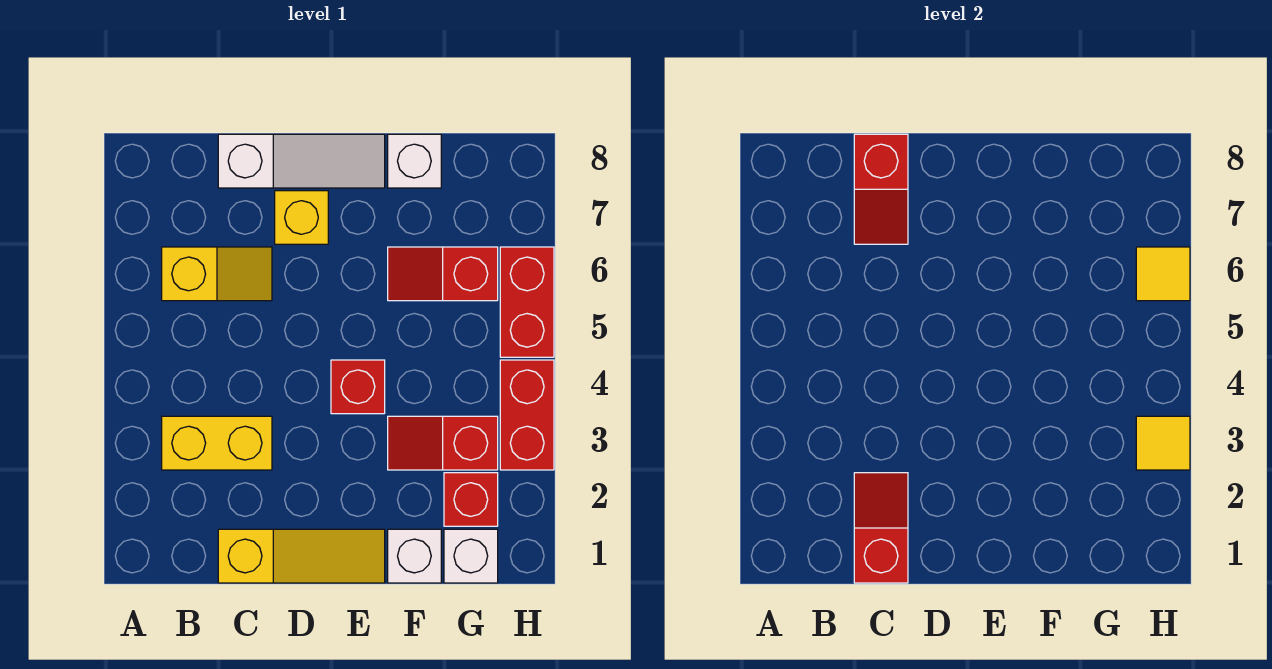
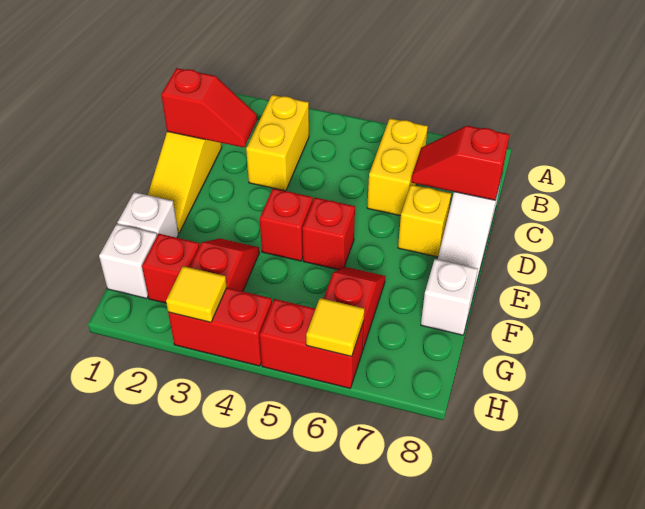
yellow 1x2 slope [162,247,272,301] -> yellow 1x2 brick [367,118,428,216]
none -> red 1x1 brick [302,198,355,270]

